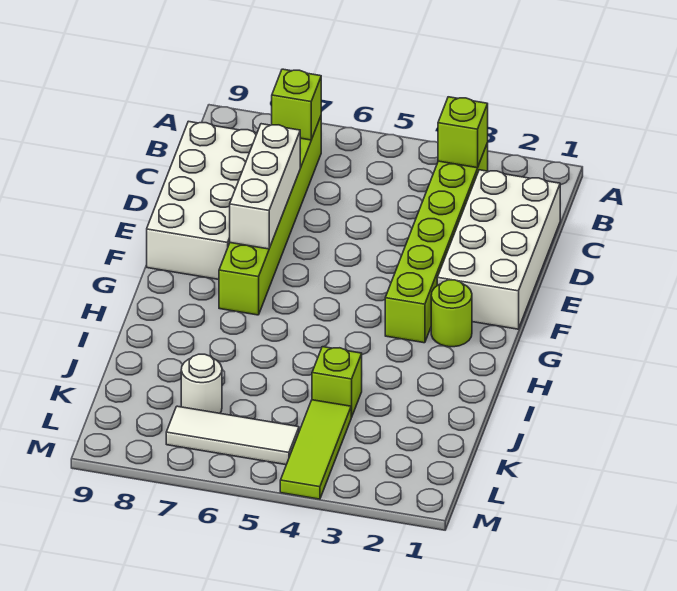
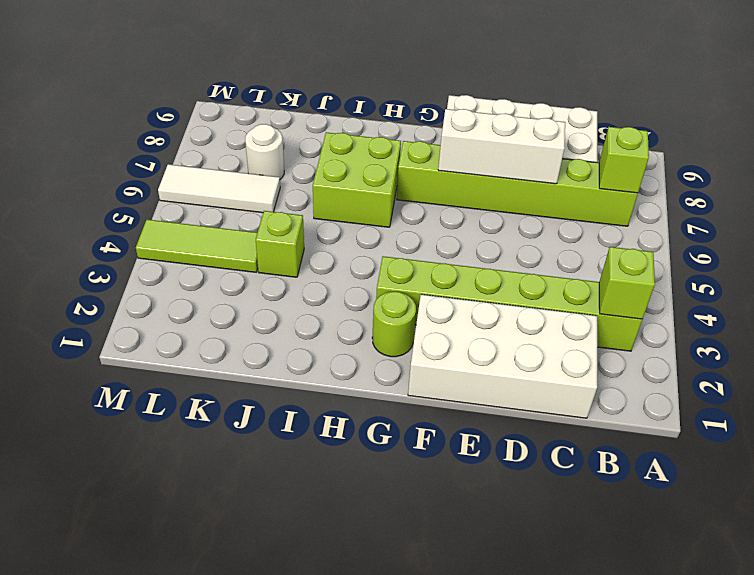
none -> lime 2x2 brick [313,132,401,227]
white 1x3 tile [166,406,299,465] -> white 1x3 tile turned to [158,164,280,213]

